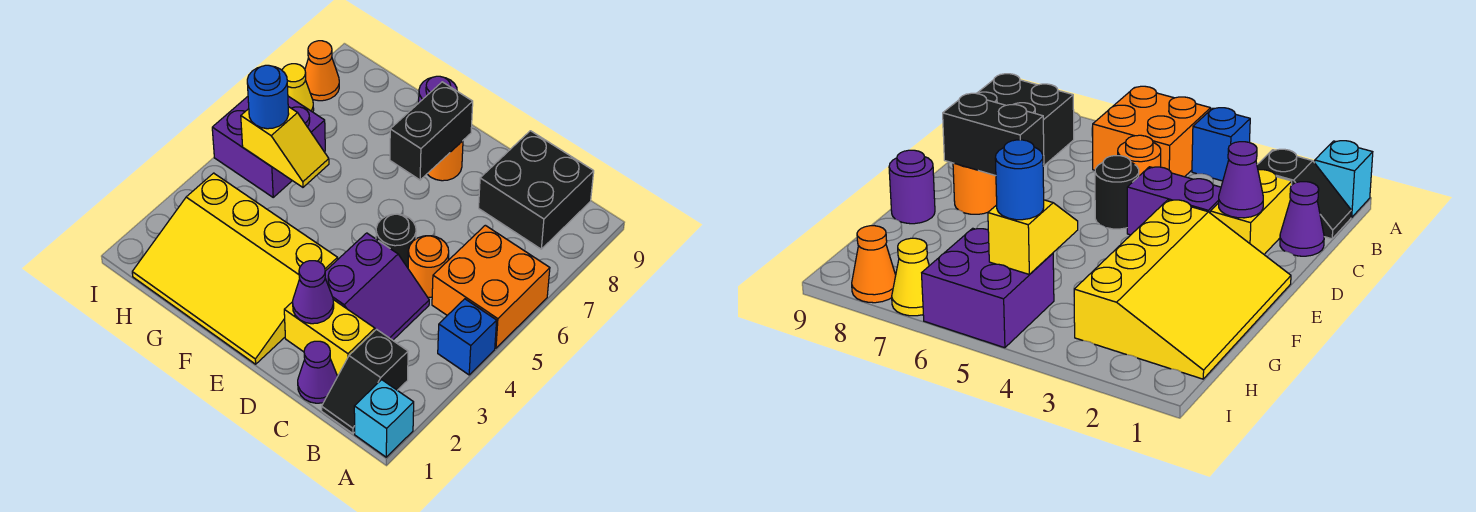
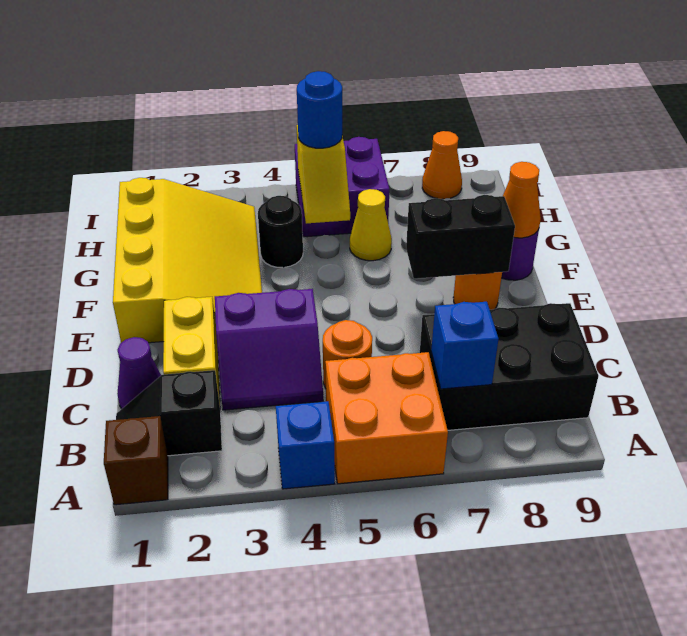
cyan 1x1 brick [354,380,414,457] -> brown 1x1 brick [104,416,168,505]
none -> blue 1x1 brick [431,302,499,389]
black 2x2 brick [479,131,594,249] -> black 2x3 brick [420,303,598,430]
purple 1x1 cone [293,261,334,324] -> none
black 1x1 round brick [376,214,416,268] -> black 1x1 round brick moved to [258,196,303,268]
yellow 3x4 slope [132,173,338,364] -> yellow 3x4 slope turned to [113,178,262,343]
none -> orange 1x1 cone [503,162,541,238]
yellow 1x1 cone [282,64,314,112] -> yellow 1x1 cone moved to [350,189,392,261]

